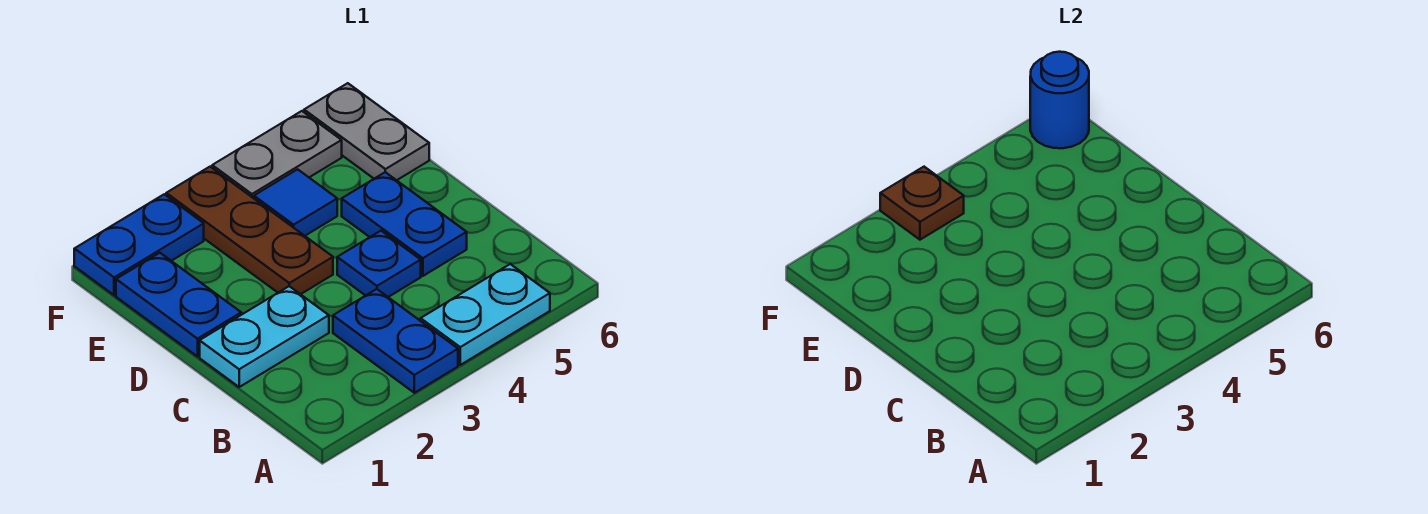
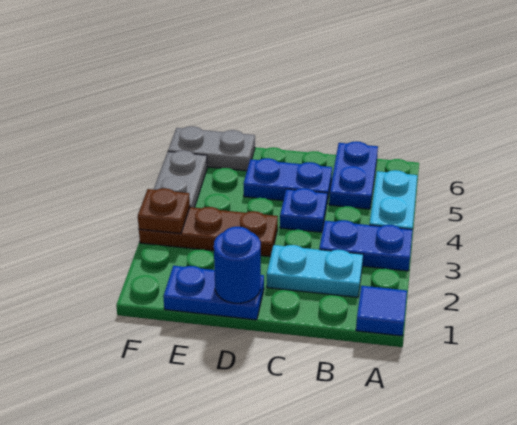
cyan 1x2 plate [200,286,329,387] -> cyan 1x2 plate turned to [267,245,363,297]
blue 1x1 tile [254,169,337,236] -> blue 1x1 tile moved to [356,286,407,336]
blue 1x2 plate [74,194,204,295] -> blue 1x2 plate moved to [329,141,378,209]
blue 1x1 round brick [1030,52,1089,148] -> blue 1x1 round brick moved to [214,227,261,303]

